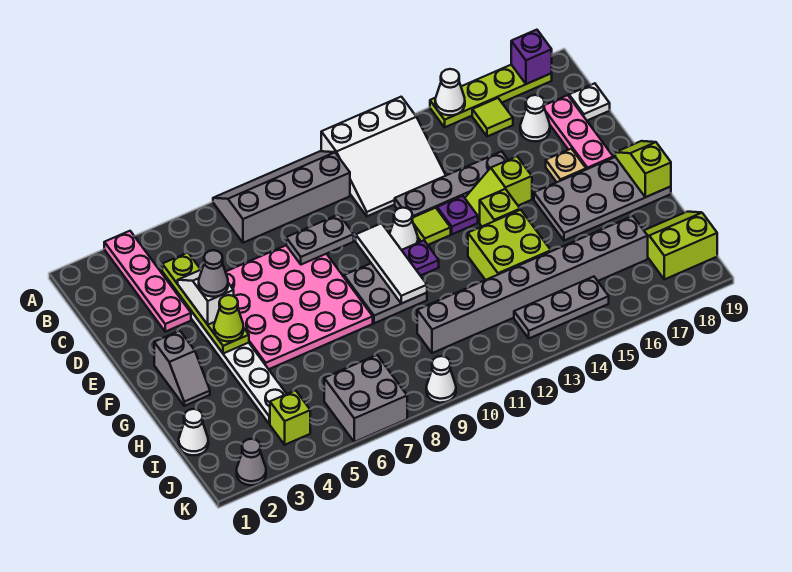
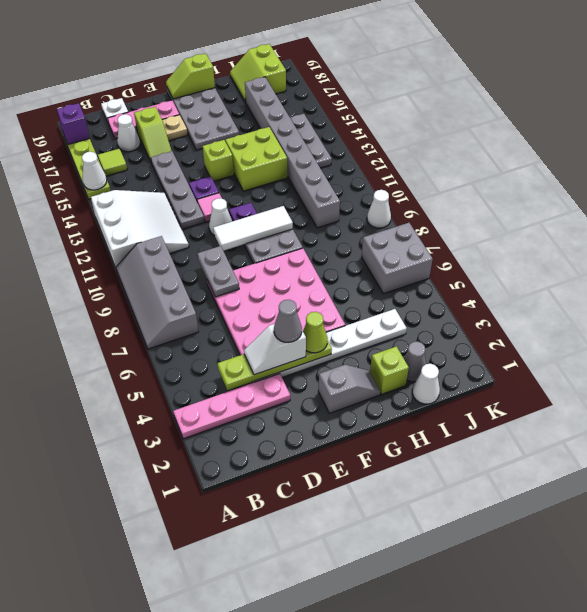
lime 1x1 tile [412,208,451,245] -> pink 1x1 tile [197,193,222,222]
lime 1x2 slope [465,156,532,223] -> lime 1x2 slope moved to [134,107,172,161]
lime 1x1 brick [270,390,310,445] -> lime 1x1 brick moved to [370,346,409,394]
grey 1x1 cone [237,439,266,485] -> grey 1x1 cone moved to [404,341,426,382]

